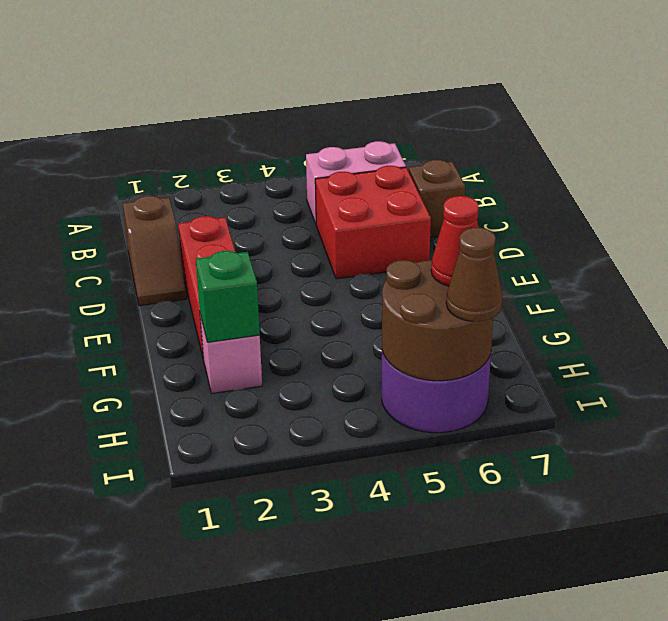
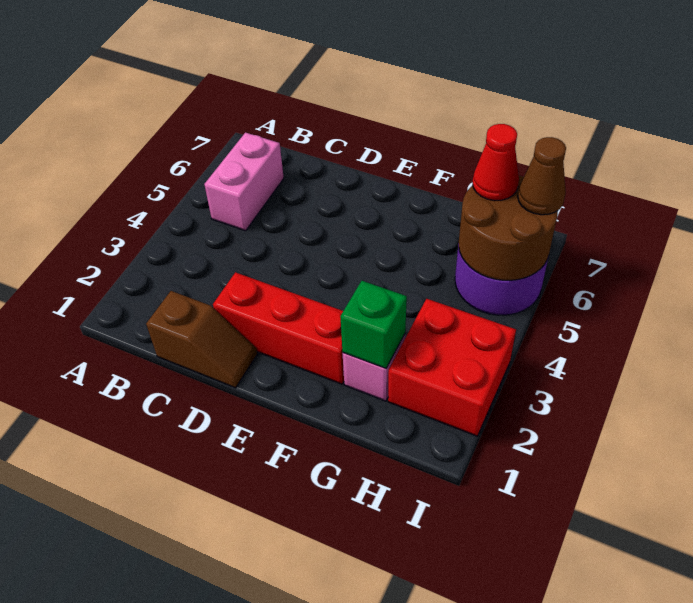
red 2x2 brick [315,166,431,279] -> red 2x2 brick moved to [388,299,516,436]
brown 1x1 brick [409,160,465,237] -> none

